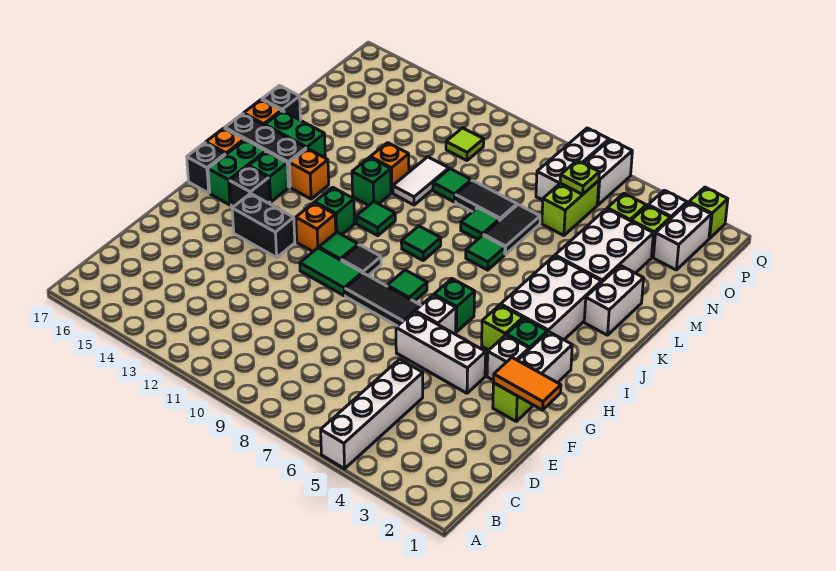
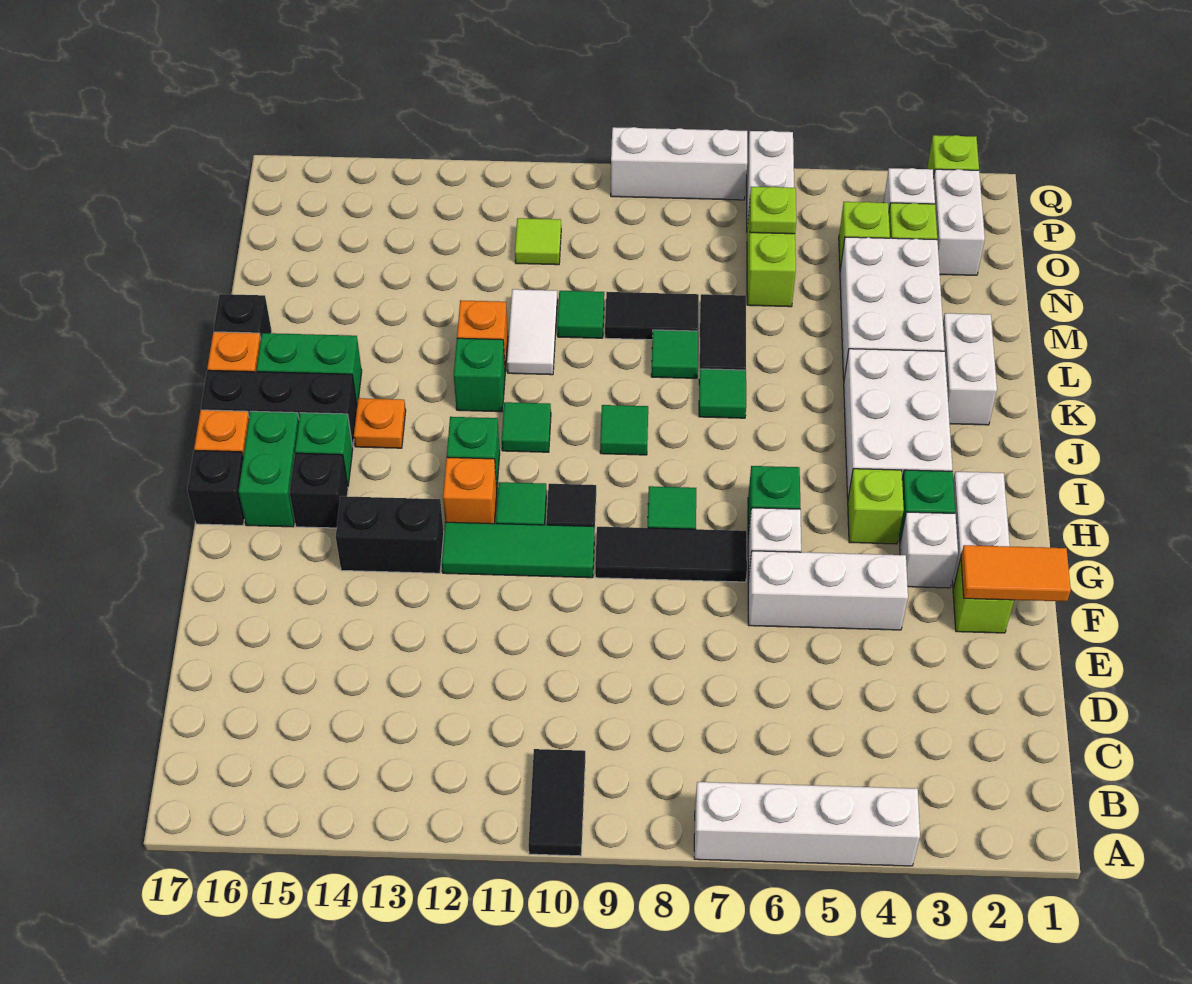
white 1x4 brick [321,359,423,469] -> white 1x4 brick turned to [694,782,920,866]
none -> black 1x2 tile [528,749,585,856]
green 1x2 tile [300,248,362,296] -> green 1x3 tile [442,522,594,578]
orange 1x1 brick [289,149,329,199] -> orange 1x1 plate [354,398,406,448]
white 1x3 brick [536,128,609,200] -> white 1x3 brick turned to [611,127,747,200]

